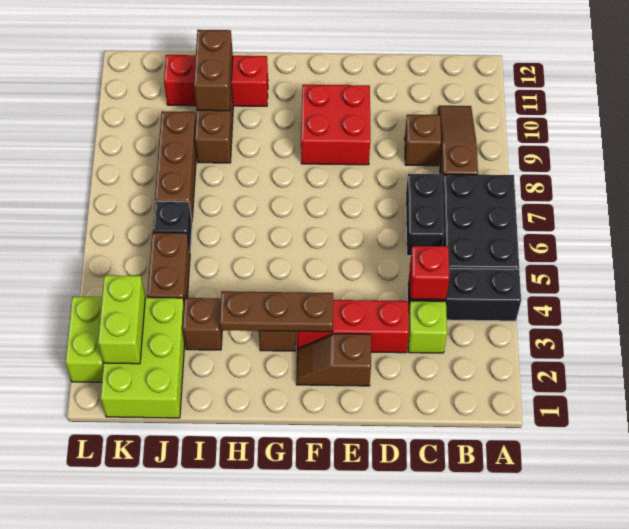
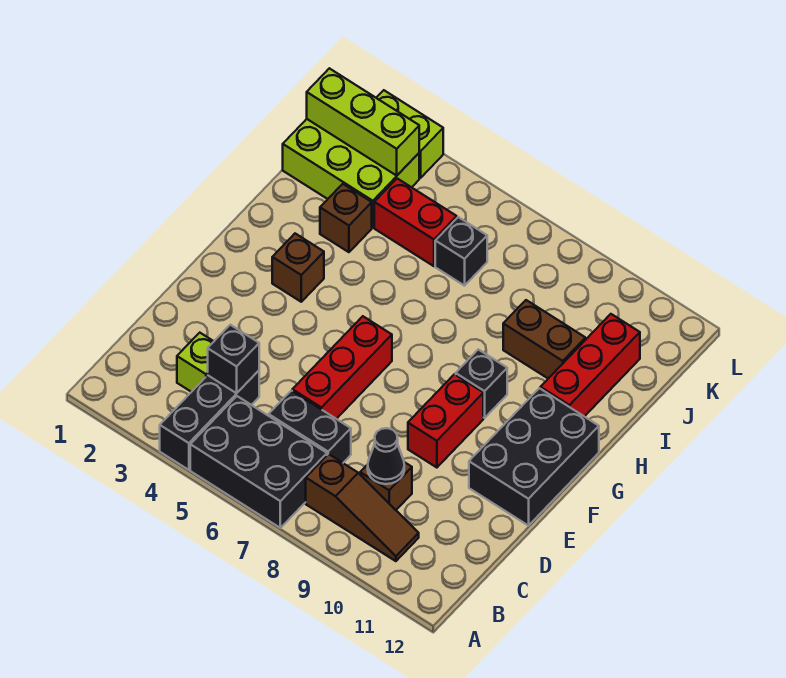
red 1x1 brick [410,246,449,300] -> black 1x1 brick [208,325,259,393]
none -> black 1x1 cone [368,428,404,484]
red 1x3 brick [297,300,409,353] -> red 1x3 brick moved to [292,316,392,419]
brown 1x2 slope [296,334,371,386] -> none
red 2x2 brick [301,85,370,165] -> red 1x2 brick [408,374,483,468]
none -> black 2x3 brick [469,388,599,526]
brown 1x3 plate [220,291,333,332] -> none
none -> black 1x1 brick [456,349,507,418]
brown 1x2 brick [194,30,233,111] -> none
brown 1x2 brick [147,233,190,302] -> red 1x2 brick [374,179,457,266]
brown 1x3 brick [155,111,197,218] -> none
lime 1x2 brick [98,275,145,364] -> lime 1x3 brick [307,68,419,175]

